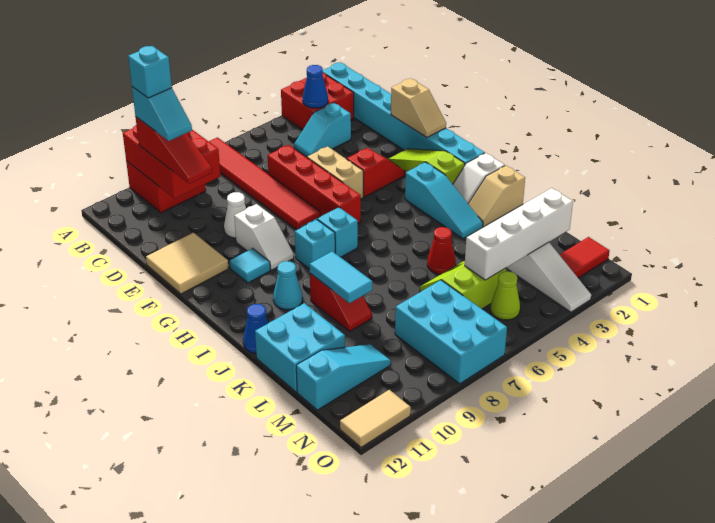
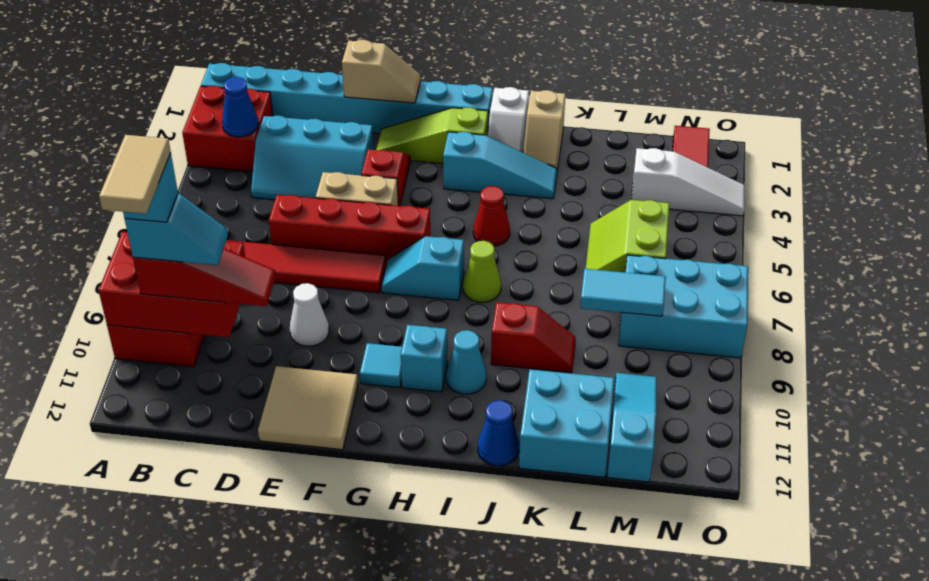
cyan 1x2 slope [294,103,351,157] -> cyan 2x3 slope [251,116,374,200]
white 1x2 slope [234,204,294,270] -> none
cyan 1x1 brick [295,220,335,269] -> cyan 1x1 brick moved to [401,325,447,392]
cyan 1x2 tile [310,251,372,303] -> cyan 1x2 tile moved to [580,269,666,316]
red 1x1 cone [427,227,456,274] -> red 1x1 cone moved to [473,186,510,246]
white 1x4 brick [465,188,573,280] -> none
lime 1x1 cone [491,271,520,320] -> lime 1x1 cone moved to [463,241,501,302]
tan 1x2 tile [340,390,411,447] -> tan 1x2 tile moved to [99,135,171,214]

